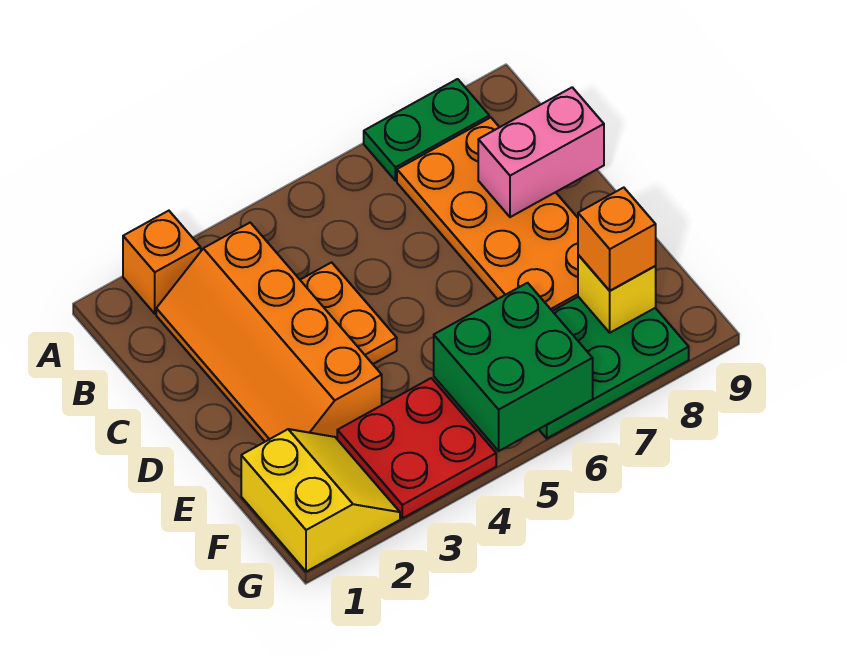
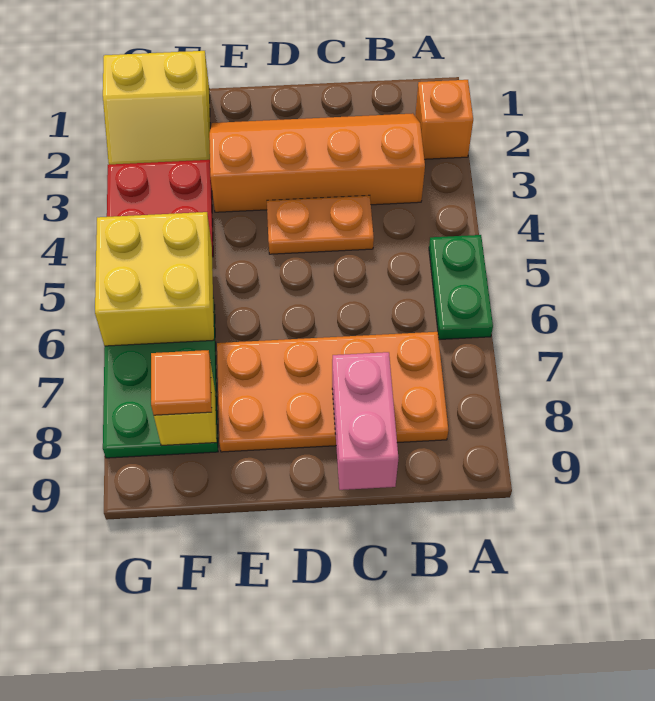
green 1x2 plate [364,79,489,181] -> green 1x2 plate moved to [429,235,493,340]
green 2x2 brick [434,283,593,451] -> yellow 2x2 brick [95,212,214,346]
orange 1x1 brick [578,188,656,291] -> orange 1x1 tile [151,350,212,415]

